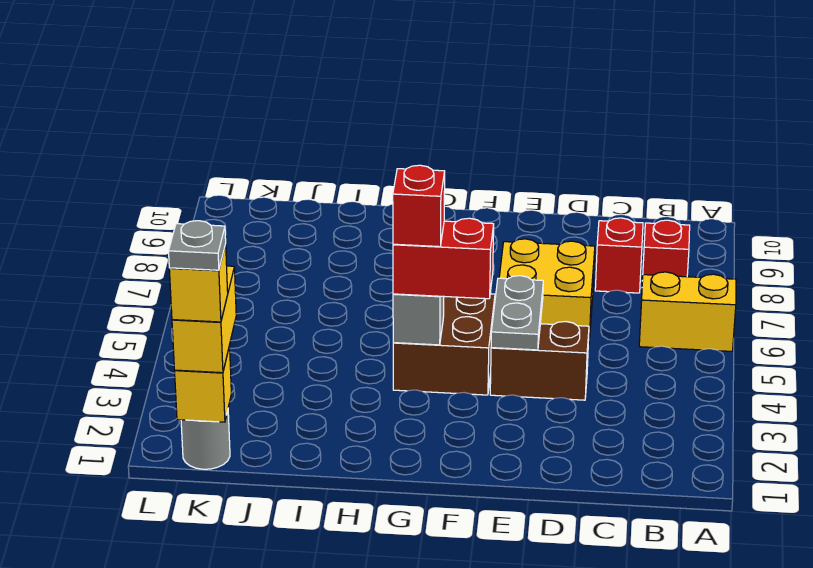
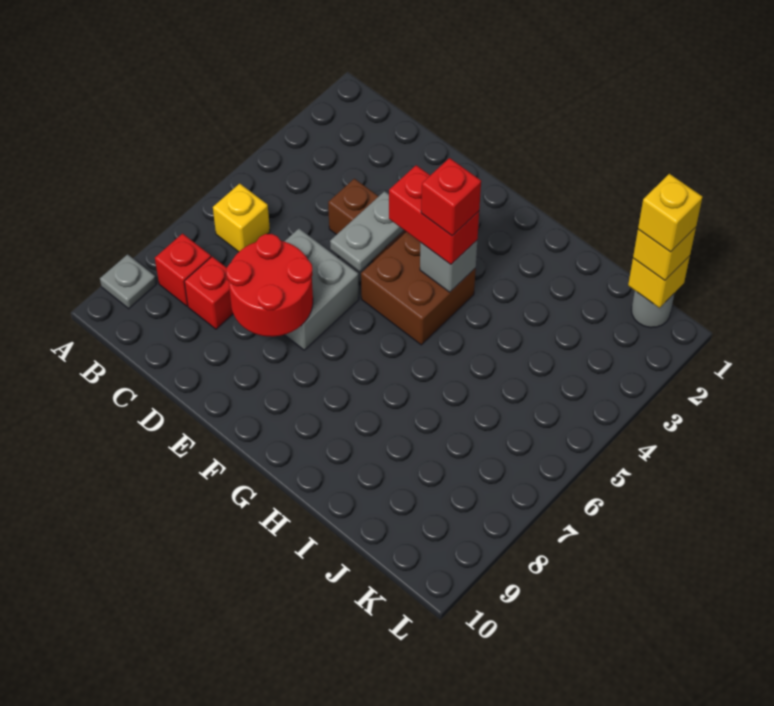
yellow 1x2 brick [639,272,736,351] -> yellow 1x1 brick [213,184,270,252]
yellow 2x2 brick [499,239,595,344] -> grey 2x2 brick [284,229,359,350]
none -> red 2x2 round brick [226,234,313,337]
yellow 1x2 brick [172,266,236,373] -> yellow 1x1 brick [633,227,696,280]
grey 1x1 plate [169,221,226,270] -> grey 1x1 plate moved to [100,254,156,309]

